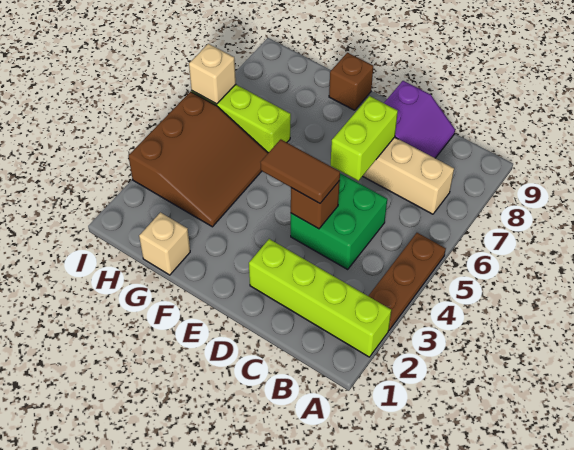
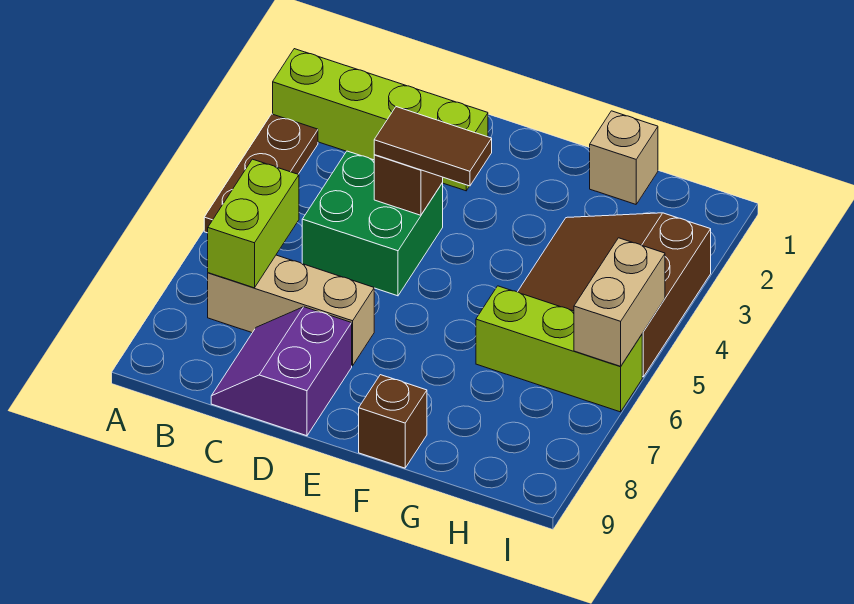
lime 1x2 brick [331,96,398,181] -> lime 1x2 brick moved to [208,159,299,288]
tan 1x1 brick [189,44,236,104] -> tan 1x2 brick [574,238,665,366]

